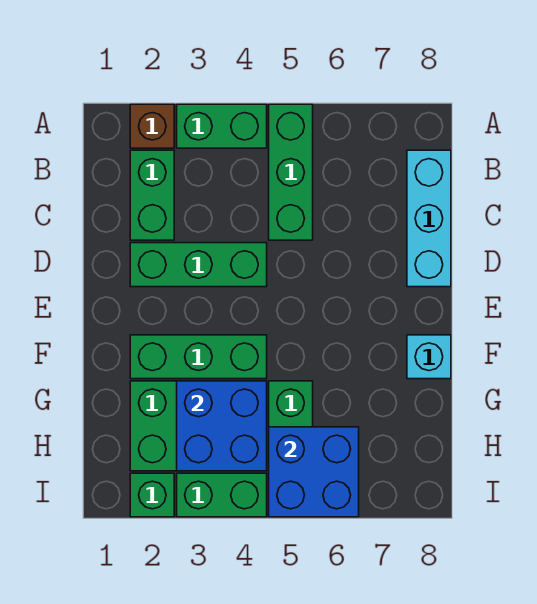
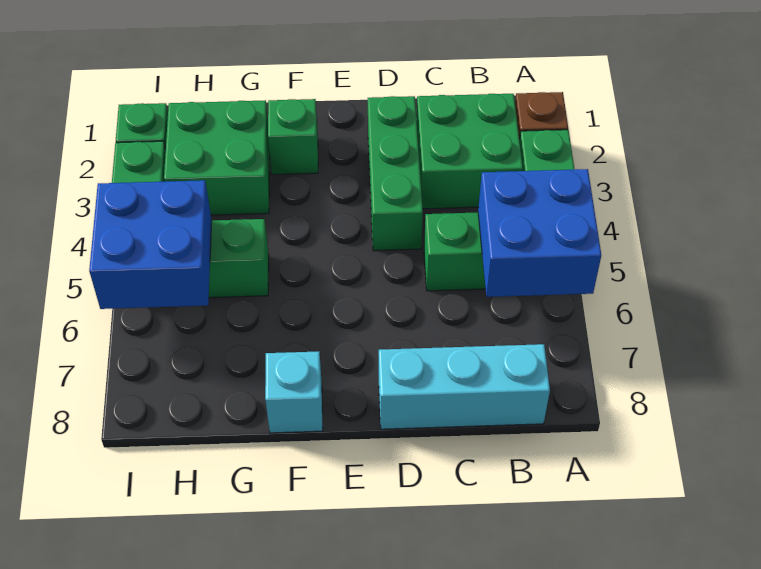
green 1x2 brick [130,150,174,240] -> green 2x2 brick [416,94,523,209]
green 1x3 brick [130,335,267,379] -> green 1x1 brick [268,99,318,175]
blue 2x2 brick [177,381,267,471] -> blue 2x2 brick moved to [478,169,601,297]

